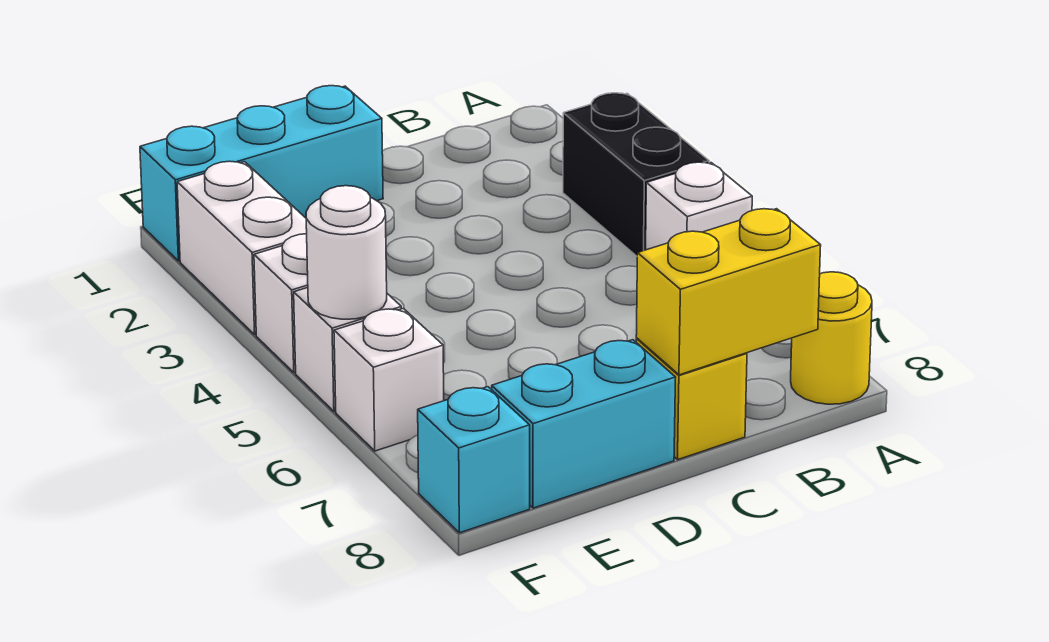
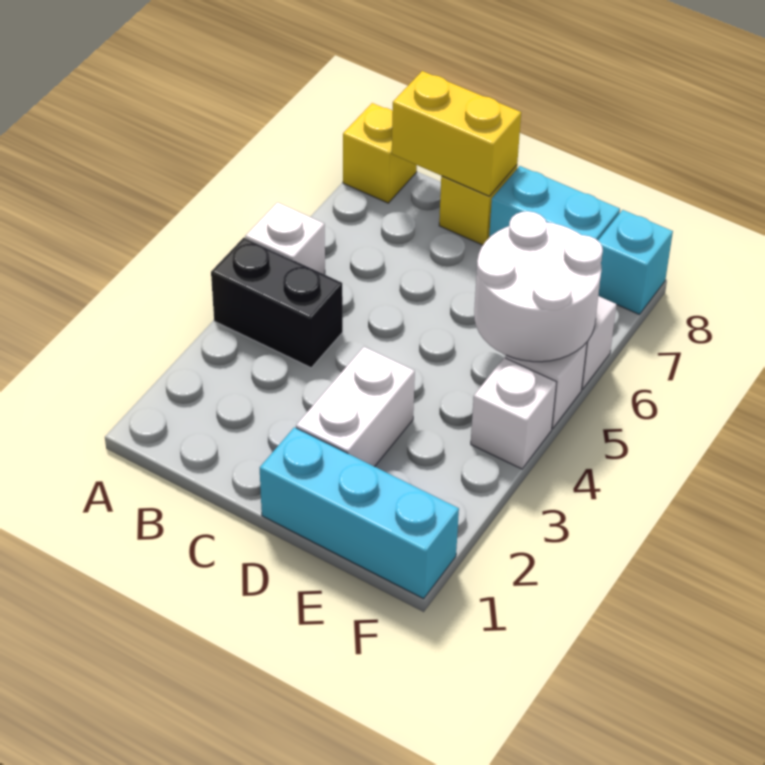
black 1x2 brick [563,93,709,256] -> black 1x2 brick turned to [211,238,343,368]
yellow 1x1 round brick [791,272,872,404] -> yellow 1x1 brick [343,103,417,203]
white 1x2 brick [177,161,307,335] -> white 1x2 brick moved to [296,347,415,467]
white 1x1 round brick [306,186,387,319] -> white 2x2 round brick [474,211,603,362]

